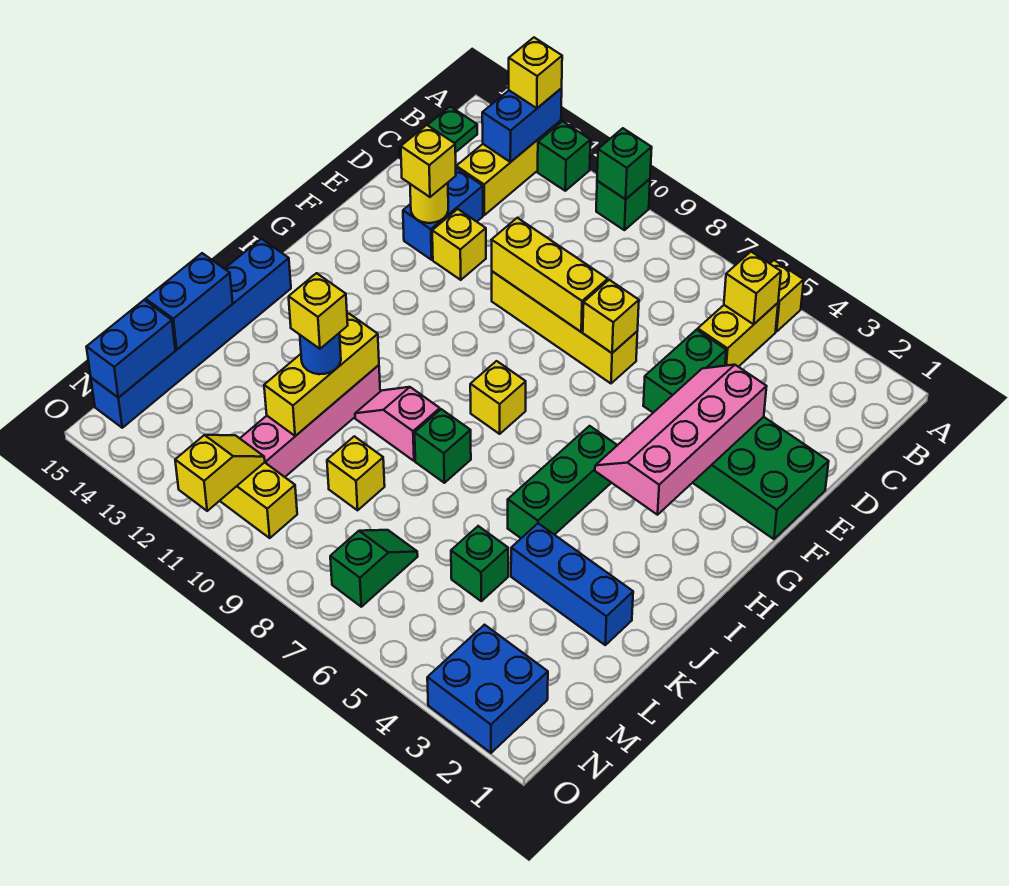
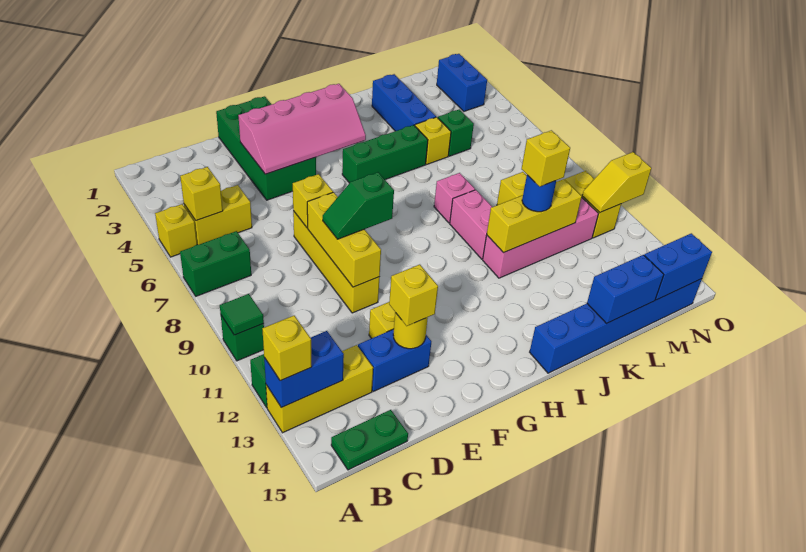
green 1x1 brick [597,128,652,199] -> green 1x1 tile [220,294,264,335]
green 1x2 brick [643,330,726,413] -> green 1x2 brick moved to [180,231,251,296]
yellow 1x1 brick [470,361,526,434] -> yellow 1x1 brick moved to [415,117,451,164]
green 1x1 brick [415,409,471,483] -> pink 1x1 brick [434,173,475,223]
pink 1x2 slope [355,387,440,461] -> pink 1x2 brick [450,190,492,259]
green 1x2 slope [330,530,418,607] -> green 1x2 slope moved to [323,172,394,239]
blue 2x2 brick [427,625,548,753] -> blue 1x2 brick [437,54,487,111]

